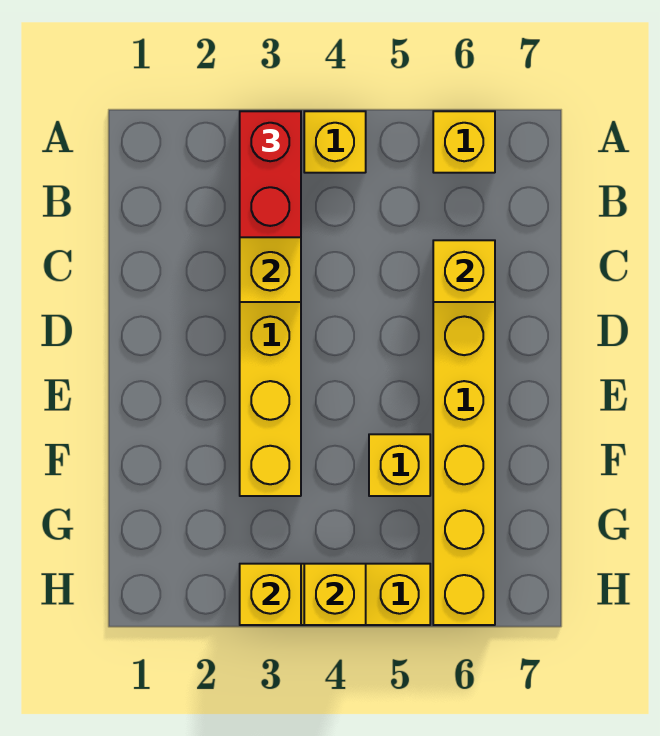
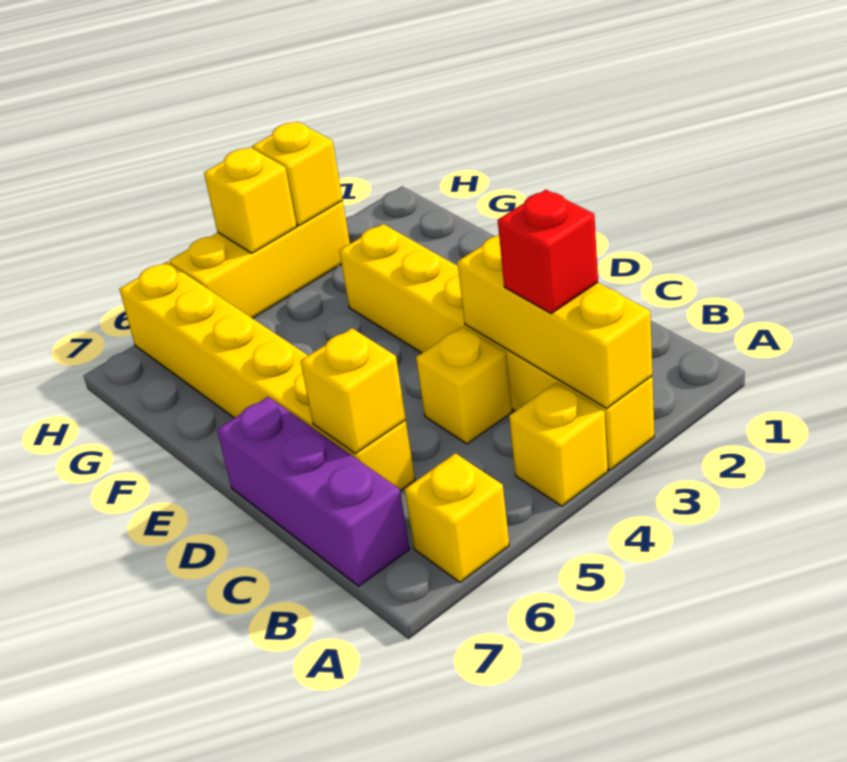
red 1x2 brick [240,111,301,237] -> red 1x1 brick [498,190,598,313]
none -> purple 1x3 brick [217,397,410,586]
yellow 1x1 brick [369,434,430,496] -> yellow 1x1 brick moved to [416,327,512,444]

